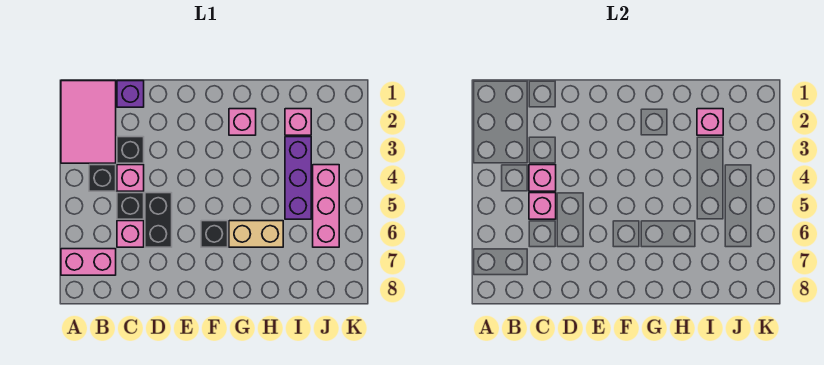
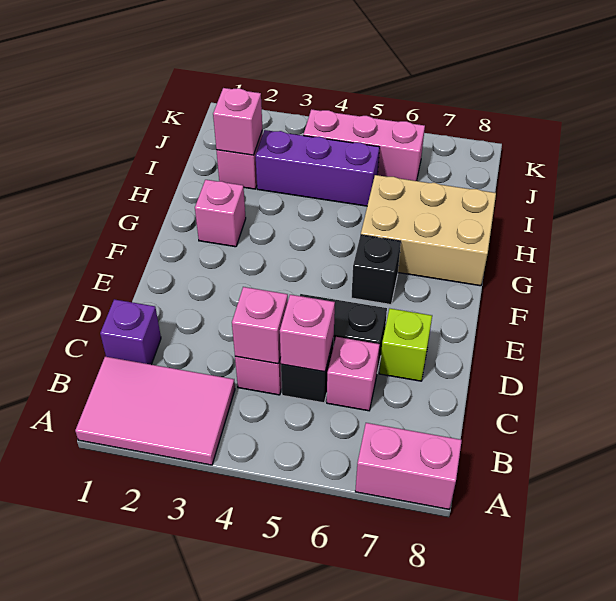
pink 1x2 brick [61,249,116,275] -> pink 1x2 brick turned to [355,423,462,509]
black 1x1 brick [89,165,116,191] -> none
black 1x1 brick [117,137,144,163] -> none
none -> lime 1x1 brick [379,309,432,381]
tan 1x2 brick [229,221,283,247] -> tan 2x3 brick [361,175,496,286]

